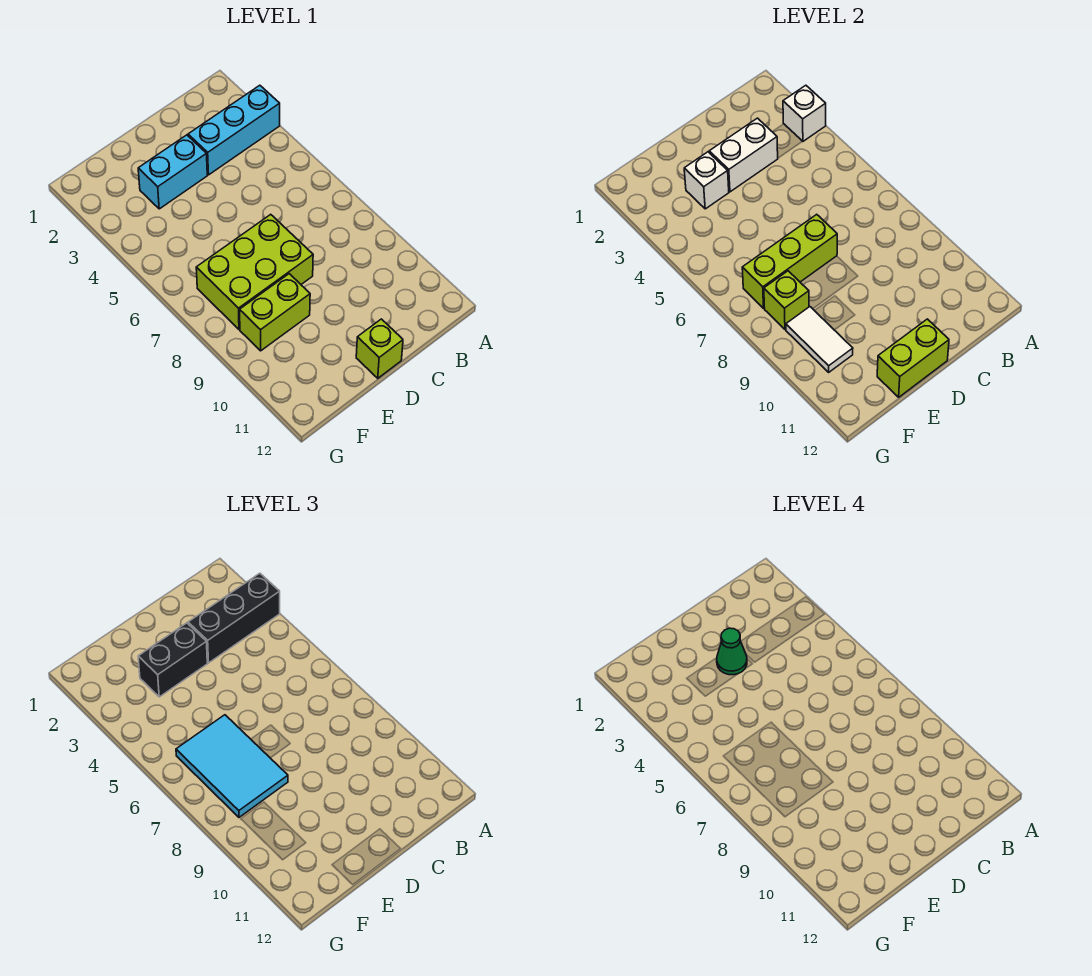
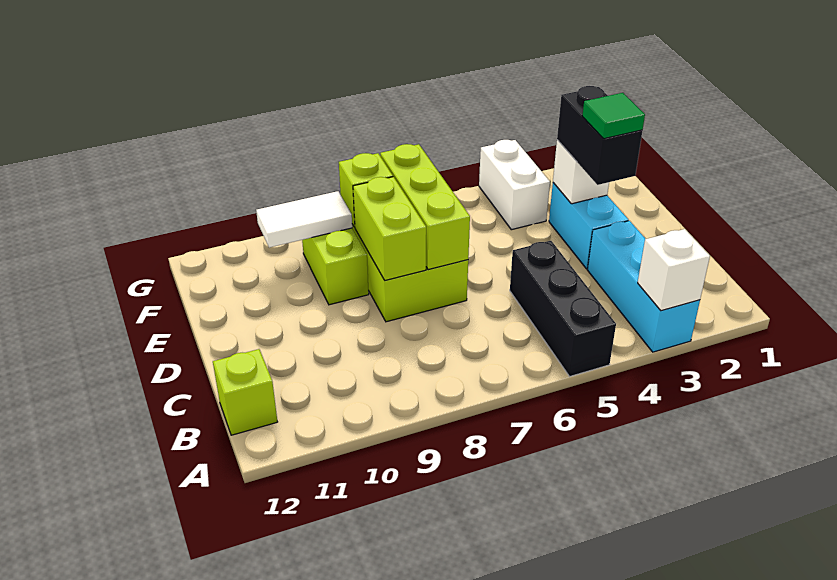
black 1x3 brick [188,573,280,663] -> black 1x3 brick moved to [510,241,616,376]
white 1x2 brick [709,118,778,192] -> white 1x2 brick moved to [479,140,550,230]
green 1x1 cone [717,628,747,675] -> green 1x1 tile [582,93,645,139]
lime 1x1 brick [356,319,403,378] -> lime 1x1 brick moved to [213,349,277,435]
lime 1x2 brick [877,319,949,397] -> lime 1x2 brick moved to [353,177,426,280]
cyan 2x3 tile [176,715,288,817] -> none

